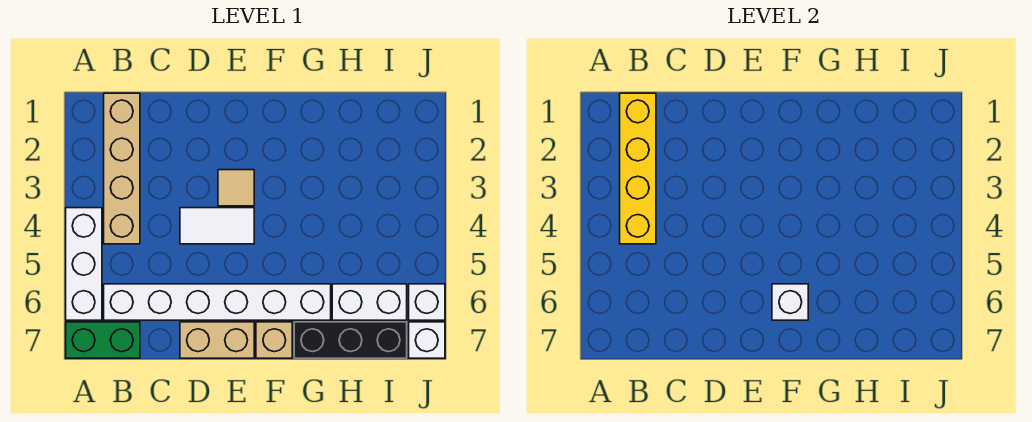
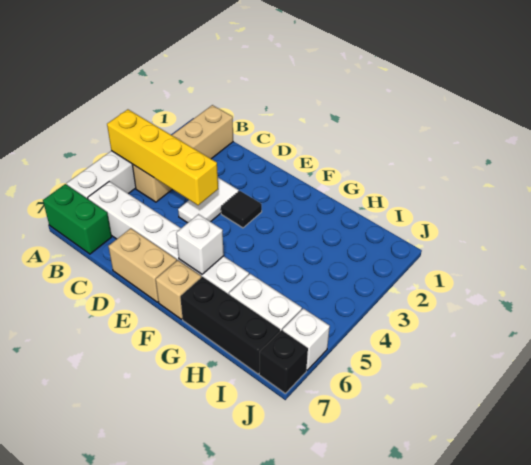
yellow 1x4 brick [620,93,656,244] -> yellow 1x4 brick turned to [107,109,218,205]
white 1x2 tile [180,208,254,244] -> white 1x2 tile turned to [178,178,239,223]
tan 1x1 tile [218,170,254,206] -> black 1x1 tile [221,191,262,228]
white 1x1 brick [409,322,445,358] -> black 1x1 brick [259,330,308,393]

